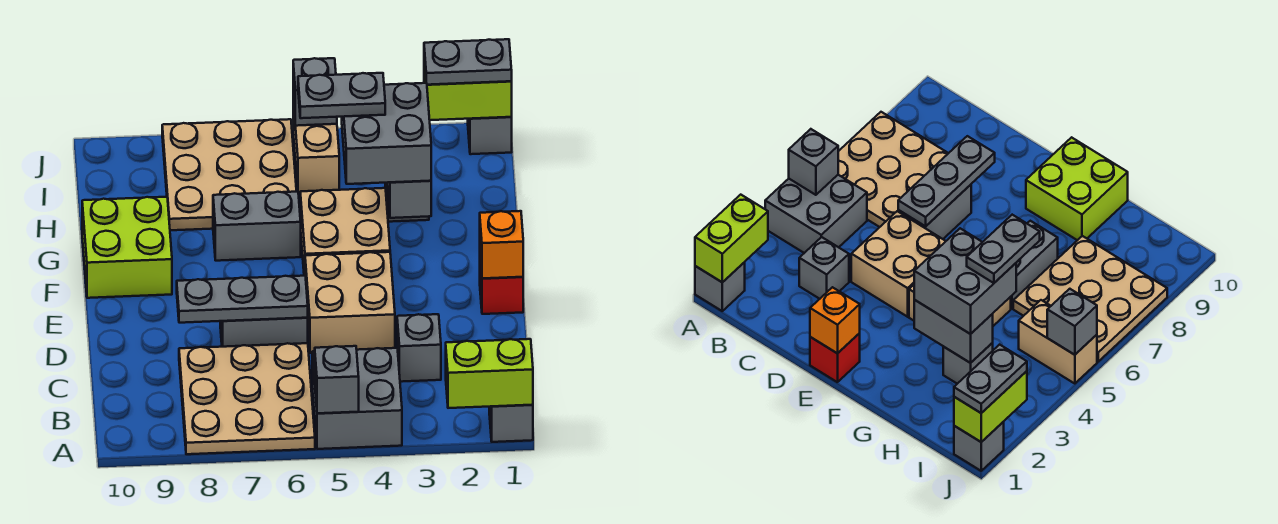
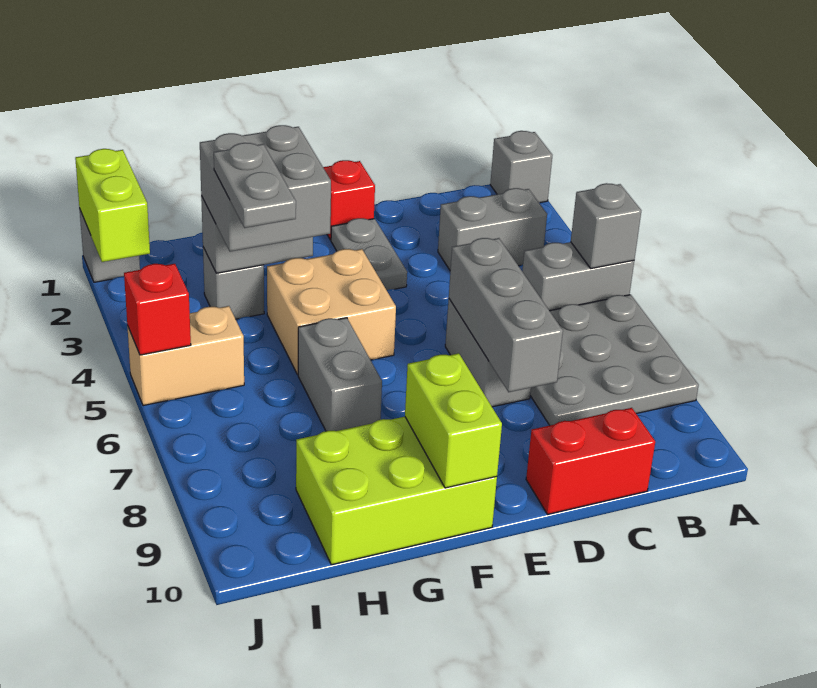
lime 1x2 brick [446,339,533,408] -> lime 1x2 brick moved to [405,353,502,488]
grey 2x2 brick [312,348,402,449] -> grey 1x2 brick [522,242,634,311]
tan 3x3 plate [179,343,315,454] -> grey 3x3 plate [530,295,699,425]
grey 1x1 brick [397,314,441,382] -> grey 1x2 brick [438,188,547,270]
none -> red 1x2 brick [526,408,655,514]
tan 2x2 brick [305,252,395,353] -> none
grey 1x3 plate [177,276,308,323] -> grey 1x3 brick [449,238,563,392]
orange 1x1 brick [480,211,523,278] -> none
lime 2x2 brick [82,197,172,298] -> lime 2x3 brick [296,417,497,565]
tan 3x3 plate [162,119,297,230] -> none
grey 1x2 plate [424,39,512,85] -> grey 1x2 plate moved to [331,218,407,290]
grey 1x1 brick [293,58,337,126] -> red 1x1 brick [124,264,191,355]

